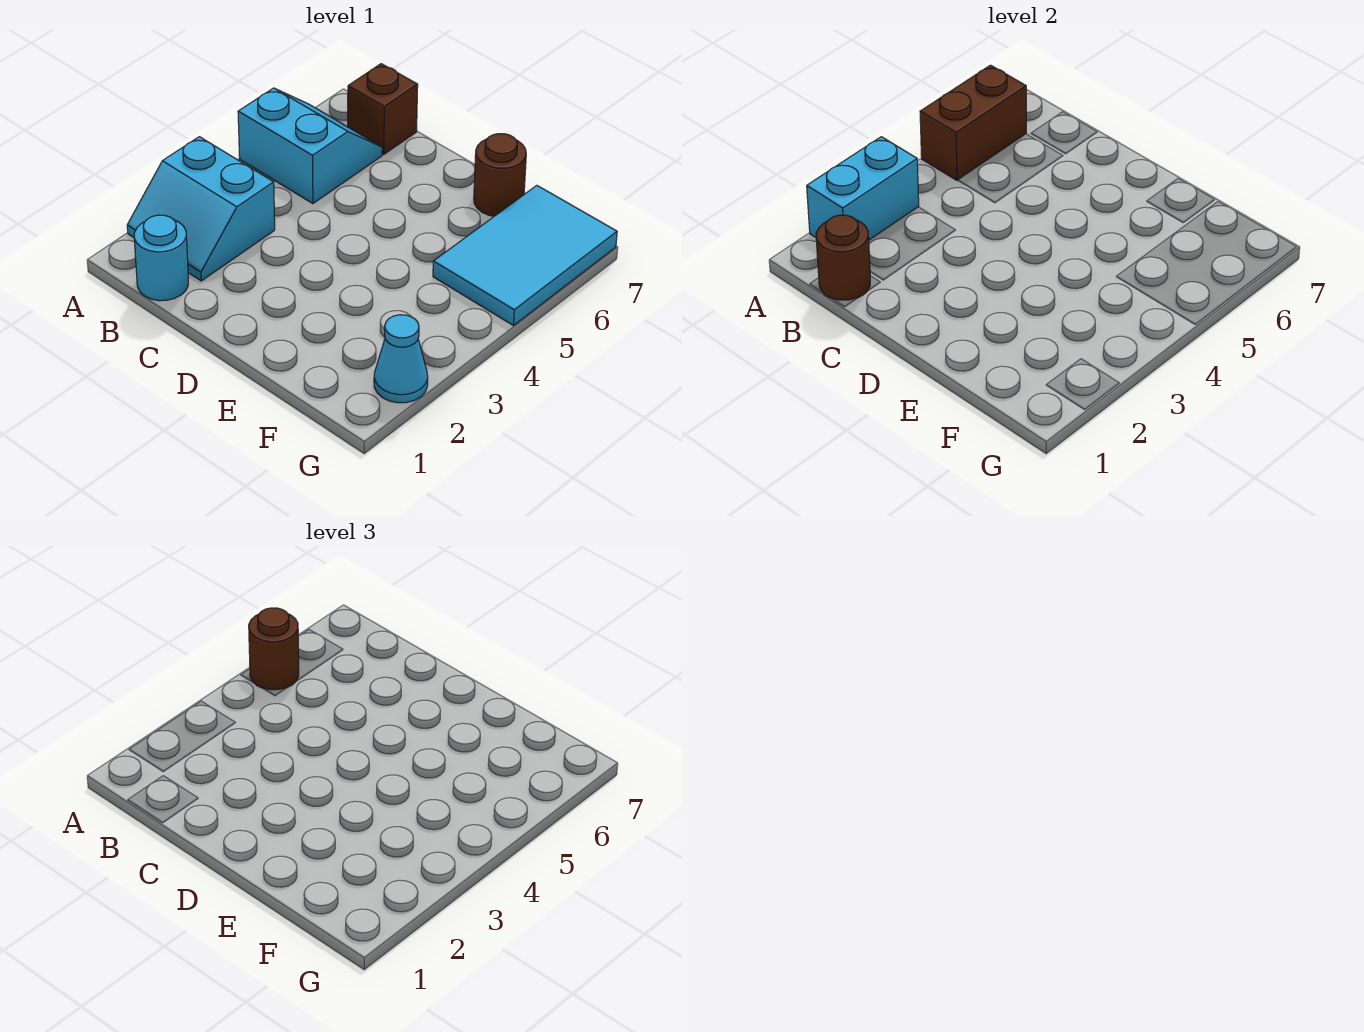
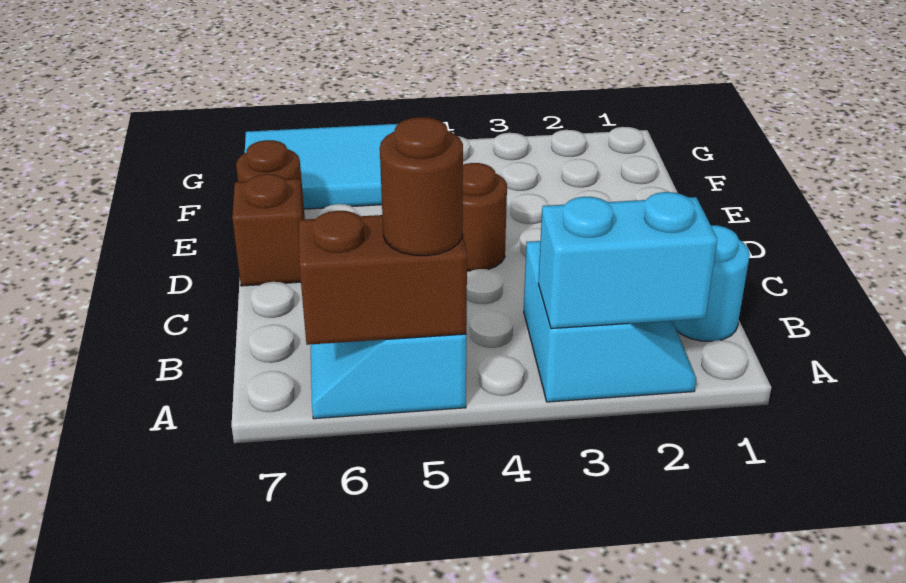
brown 1x1 round brick [816,215,870,300] -> brown 1x1 round brick moved to [462,163,507,271]
brown 1x1 brick [348,64,418,154] -> brown 1x1 brick moved to [232,174,304,286]
cyan 1x1 cone [374,315,428,403] -> none

